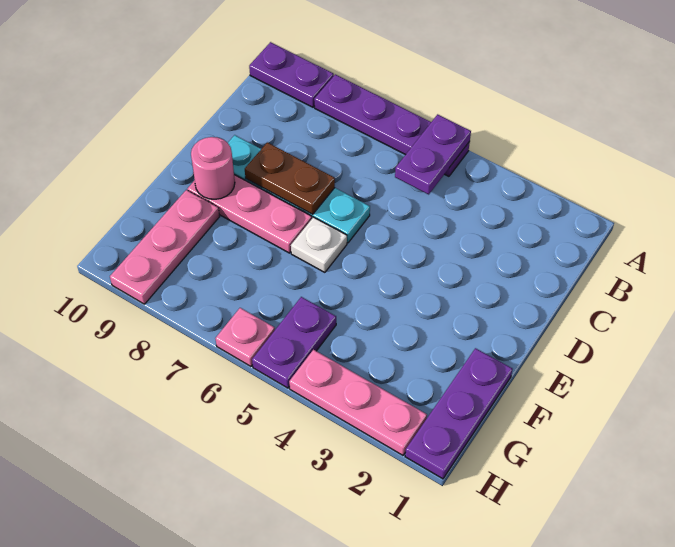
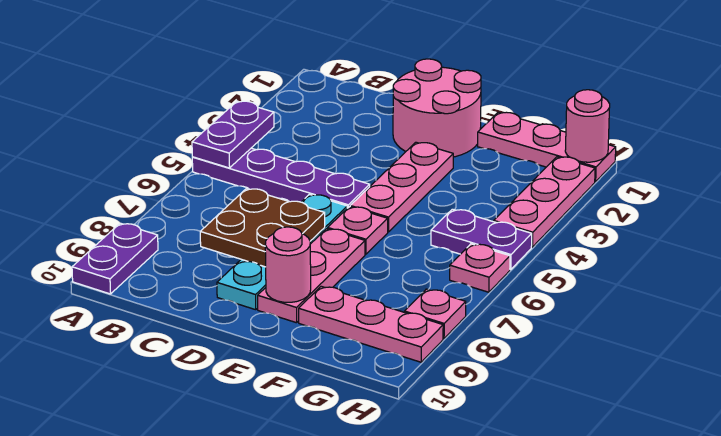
purple 1x4 plate [314,74,470,176] -> purple 1x4 plate turned to [192,148,370,208]
purple 1x2 plate [395,114,471,195] -> purple 1x2 plate turned to [192,101,274,168]
none -> pink 2x2 round brick [393,59,481,157]
brown 1x2 plate [245,142,335,214] -> brown 2x2 plate [200,189,325,267]
none -> pink 1x3 plate [350,142,453,232]
white 1x1 plate [291,217,347,272] -> pink 1x1 plate [328,207,388,254]
purple 1x3 plate [405,348,512,479] -> pink 1x3 plate [478,112,616,182]
none -> pink 1x1 round brick [565,90,610,162]
none -> pink 1x1 plate [405,289,466,339]

